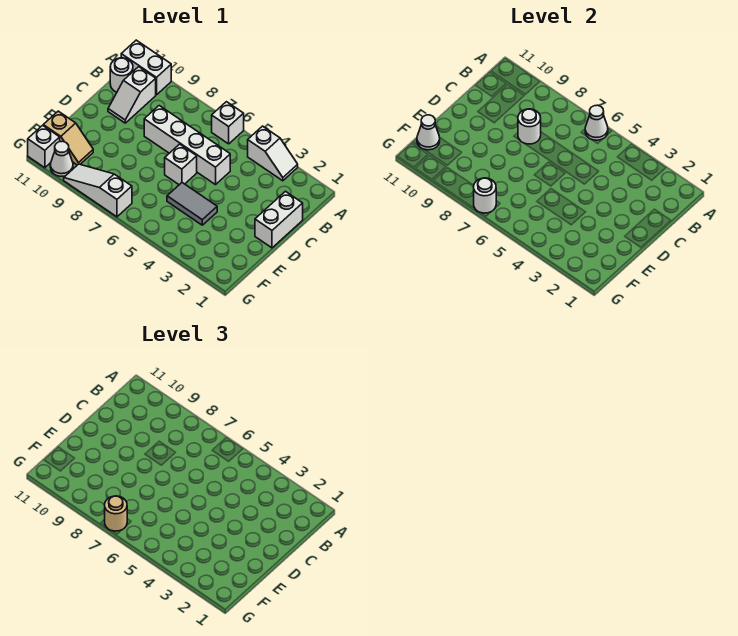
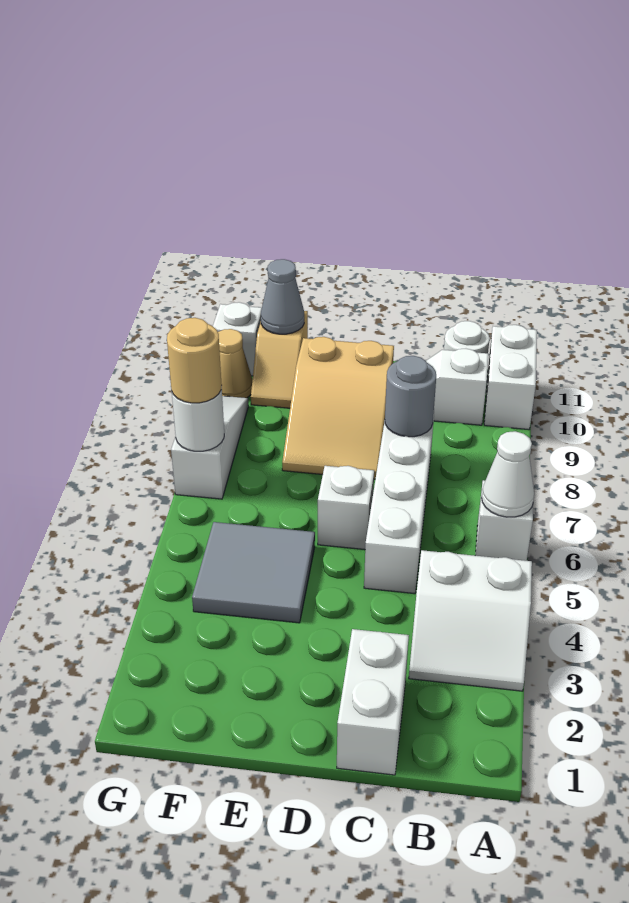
white 1x2 slope [248,126,298,181] -> white 2x2 slope [409,550,532,691]
white 1x2 brick [255,191,303,248] -> white 1x2 brick turned to [337,629,409,775]
white 1x1 round brick [518,109,541,144] -> grey 1x1 round brick [385,356,436,437]
none -> tan 2x3 slope [282,337,394,479]
grey 1x2 tile [167,183,217,225] -> grey 2x2 tile [192,522,315,623]
white 1x1 cone [417,115,440,150] -> grey 1x1 cone [261,259,304,334]
white 1x1 cone [50,141,73,176] -> tan 1x1 cone [218,329,253,398]

